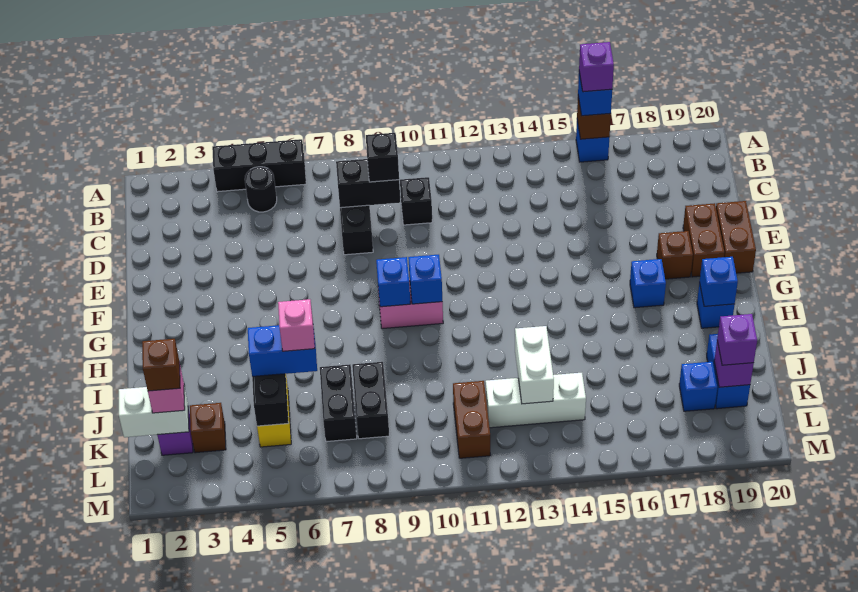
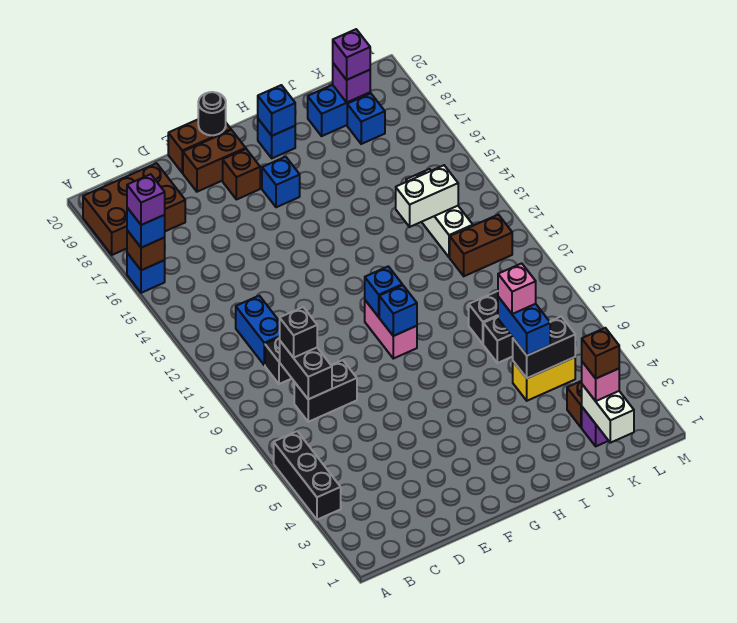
none -> brown 2x3 brick [83,163,185,255]
black 1x1 round brick [245,167,277,212] -> black 1x1 round brick moved to [198,92,226,135]
none -> blue 1x2 brick [236,296,280,365]

